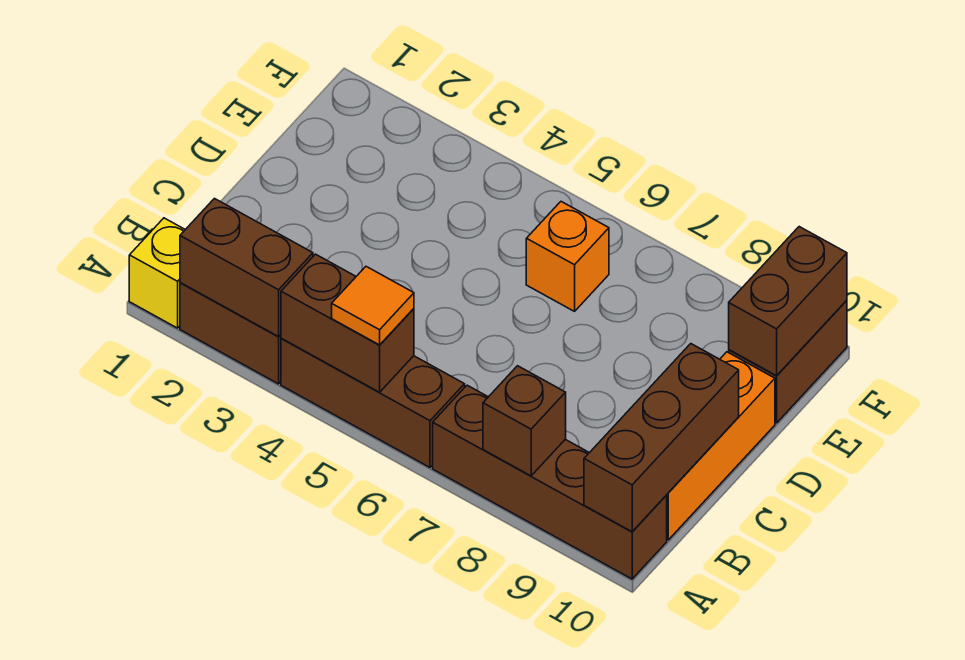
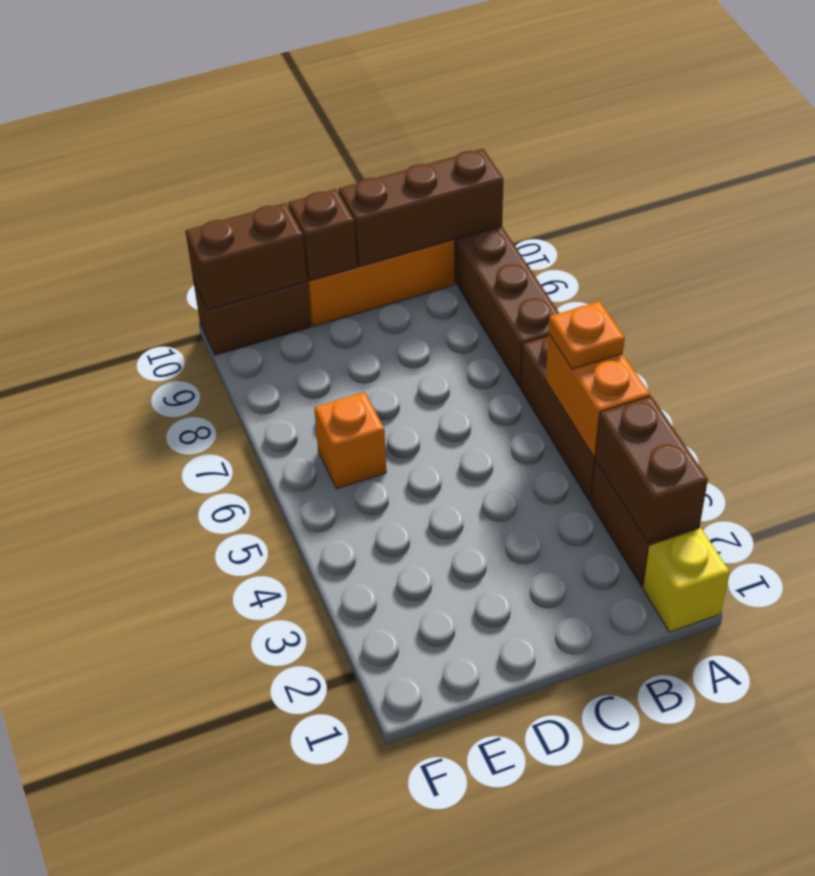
brown 1x2 brick [281,254,414,392] -> orange 1x2 brick [546,333,650,457]
orange 1x1 tile [332,267,414,345] -> orange 1x1 plate [548,301,625,369]
brown 1x1 brick [483,366,566,476] -> brown 1x1 brick moved to [288,189,357,281]

